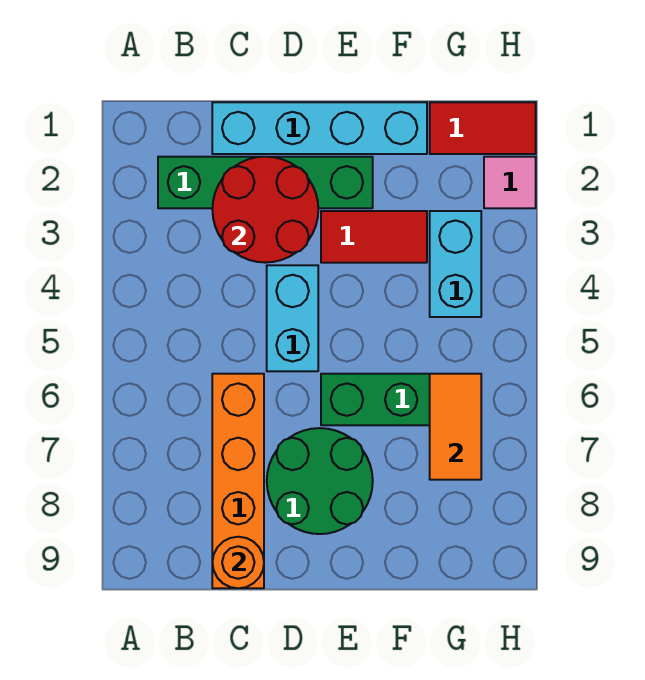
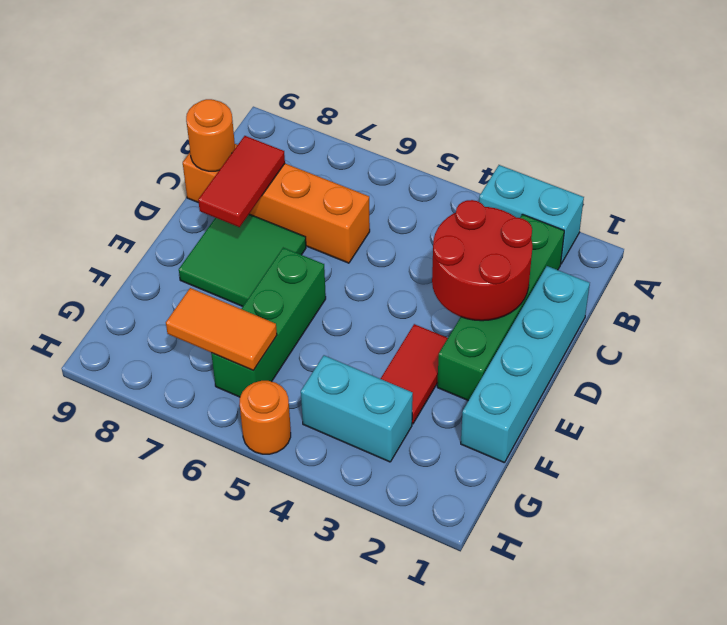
cyan 1x2 brick [267,265,318,371] -> cyan 1x2 brick moved to [479,165,584,264]
green 2x2 round brick [267,428,373,534] -> green 2x2 tile [179,214,306,306]
red 1x2 tile [430,102,536,154] -> red 1x2 tile moved to [198,136,285,227]
pink 1x1 tile [484,157,536,208] -> none
none -> orange 1x1 round brick [240,381,291,454]

